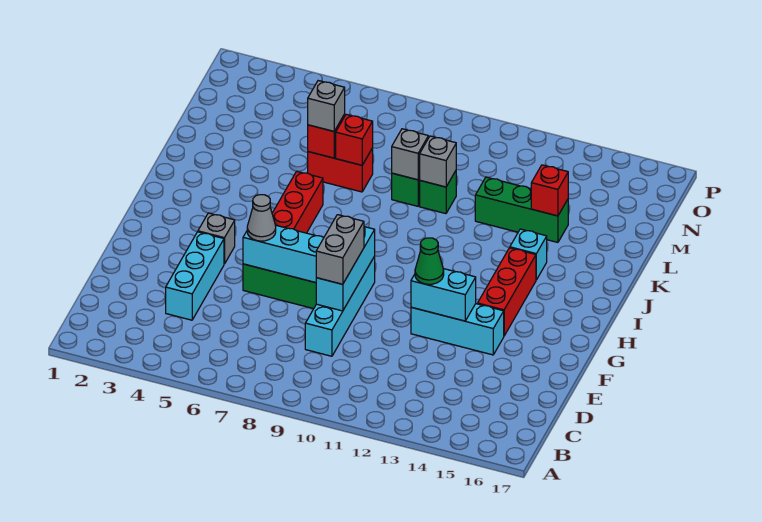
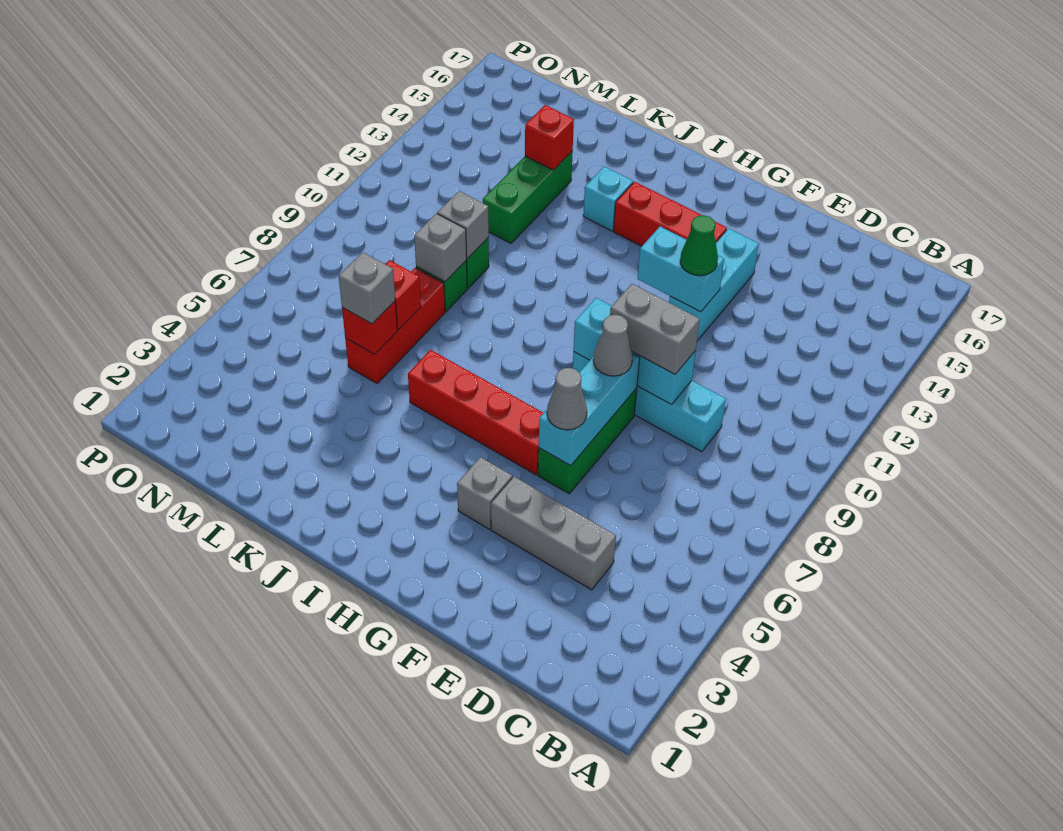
cyan 1x3 brick [166,232,224,320] -> grey 1x3 brick [491,477,616,590]
none -> grey 1x1 cone [593,315,633,376]
cyan 1x2 brick [411,269,476,321] -> cyan 1x2 brick turned to [638,226,724,312]
red 1x2 brick [308,148,373,192] -> red 1x3 brick [345,268,445,383]

